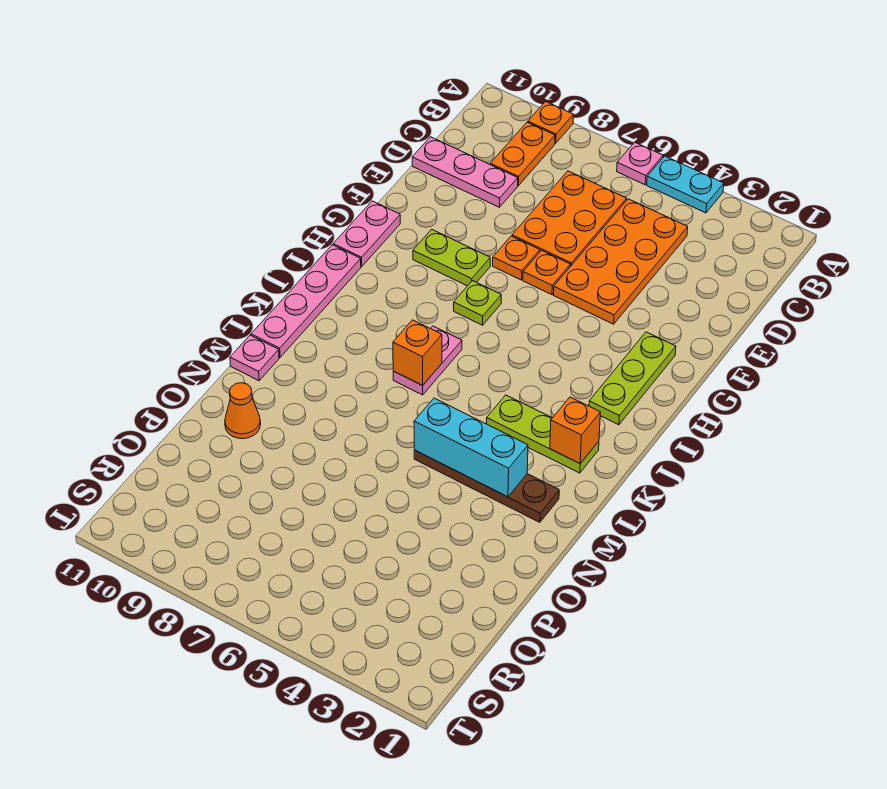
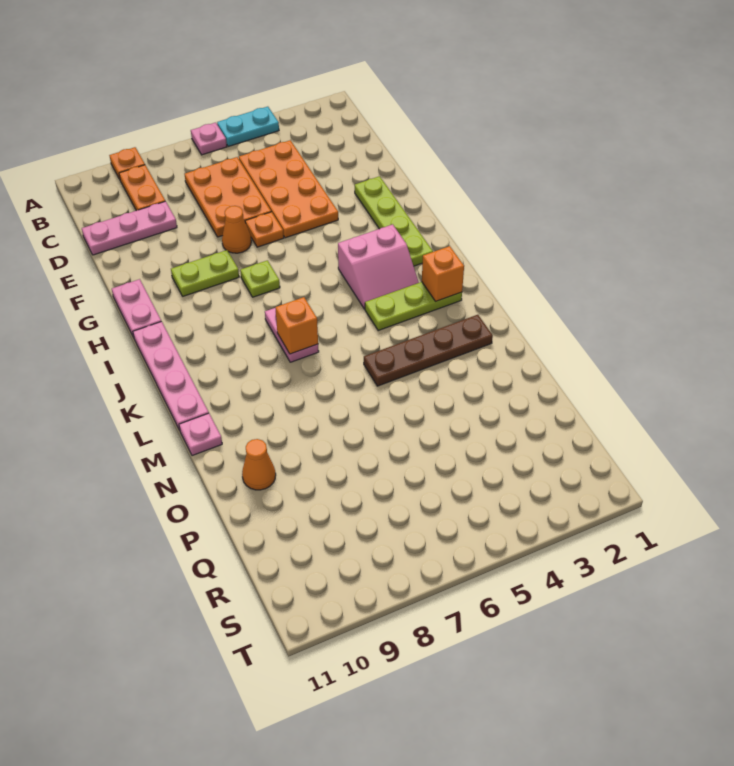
orange 1x1 plate [493,236,540,280] -> orange 1x1 cone [222,206,251,253]
lime 1x3 plate [589,332,676,425] -> lime 1x4 plate [355,176,433,266]
none -> pink 2x2 slope [338,224,419,309]
cyan 1x3 brick [414,398,528,497] -> none

